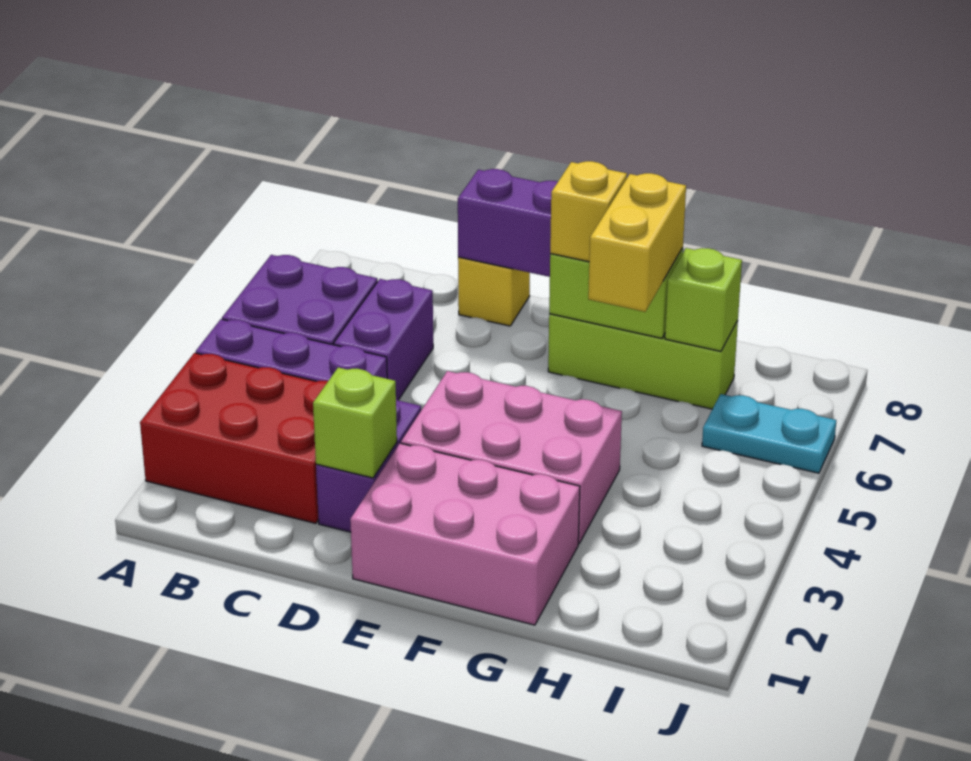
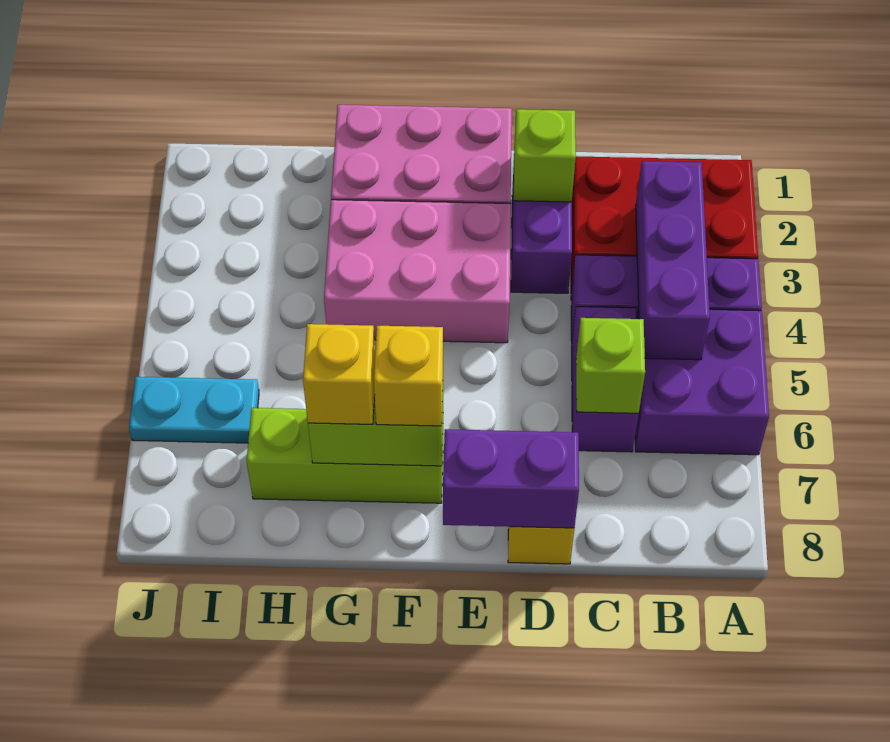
none -> purple 1x3 brick [636,161,710,360]
yellow 1x2 brick [588,173,686,312] -> yellow 1x1 brick [303,324,375,424]
lime 1x1 brick [665,248,742,351] -> lime 1x1 brick moved to [576,318,645,413]

